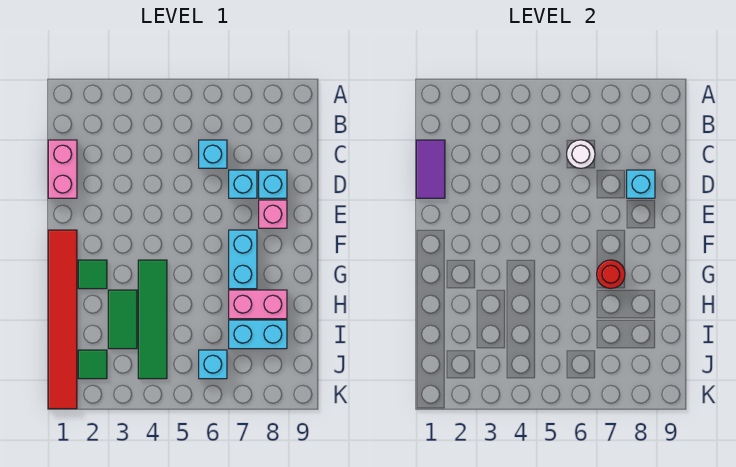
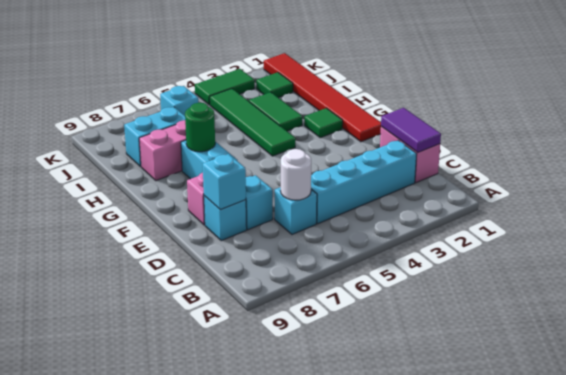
none -> cyan 1x4 brick [311,140,417,224]
red 1x1 round brick [597,260,625,288] -> green 1x1 round brick [185,103,215,152]
none -> green 1x2 tile [195,69,255,105]

